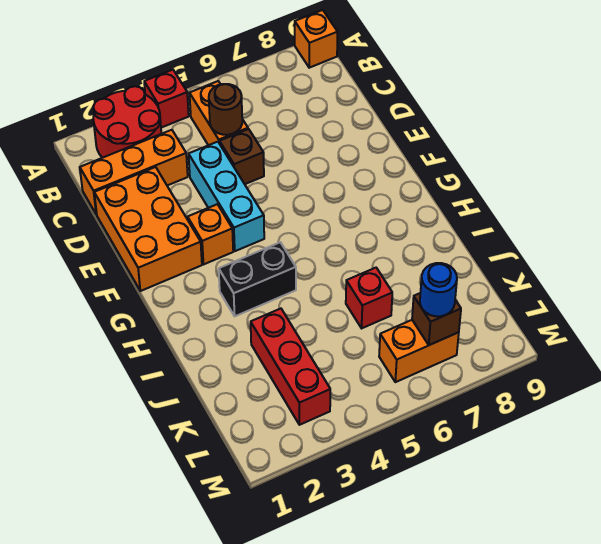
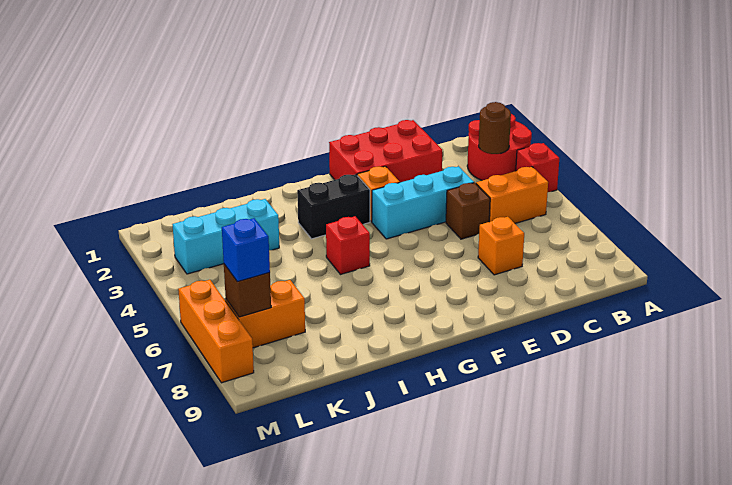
orange 1x1 brick [295,10,338,68] -> orange 1x1 brick moved to [478,217,524,275]
orange 1x3 brick [80,130,188,214] -> orange 1x3 brick moved to [178,280,254,383]
brown 1x1 round brick [209,84,242,135] -> brown 1x1 round brick moved to [479,102,511,154]
orange 2x3 brick [94,167,202,291] -> red 2x3 brick [329,120,442,182]
black 1x2 brick [219,242,296,316] -> black 1x2 brick turned to [297,174,370,239]
red 1x3 brick [251,309,330,425] -> cyan 1x3 brick [173,199,279,274]
red 1x1 brick [346,268,392,328] -> red 1x1 brick moved to [326,216,370,275]
orange 1x2 brick [379,320,459,382] -> orange 1x2 brick turned to [226,280,305,348]
blue 1x1 round brick [420,263,457,316] -> blue 1x1 brick [222,218,270,282]

